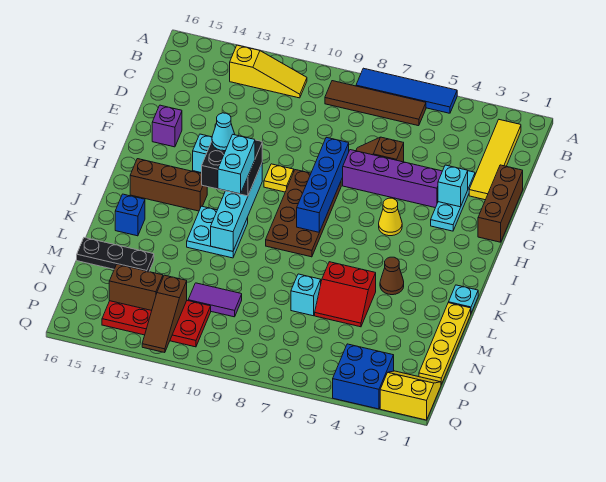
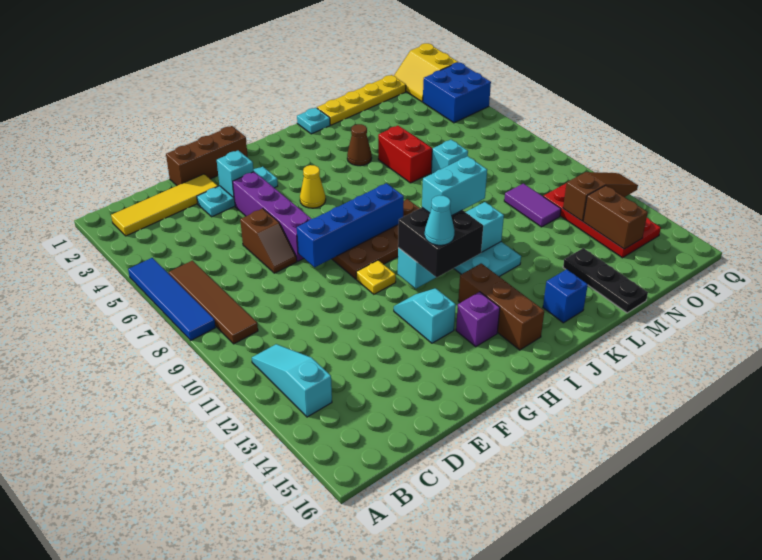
yellow 1x3 slope [230,45,307,98] -> cyan 1x3 slope [252,344,332,417]
purple 1x1 brick [152,105,182,147] -> purple 1x1 brick moved to [456,292,500,347]

